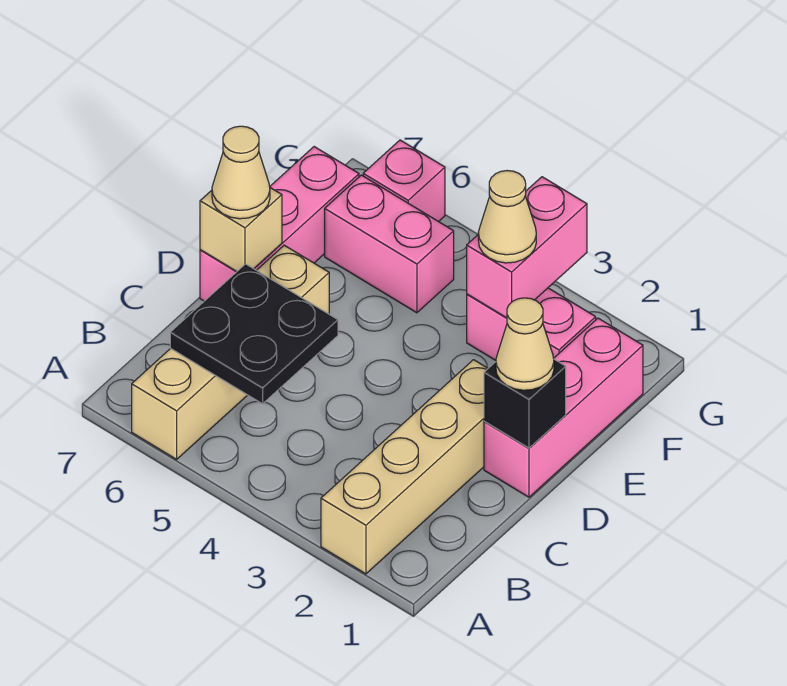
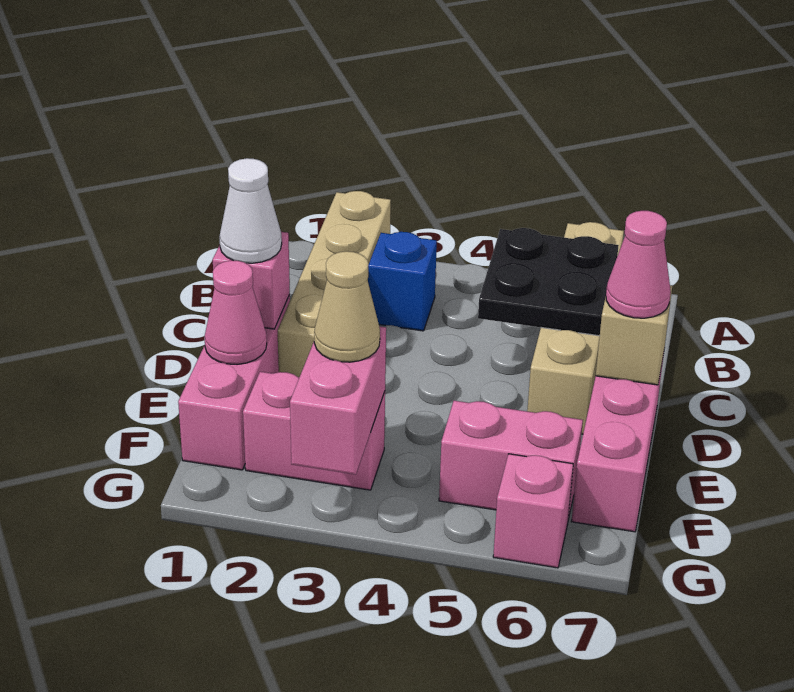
none -> blue 1x1 brick [368,232,437,331]
black 1x1 brick [484,359,566,448] -> pink 1x1 brick [213,232,290,329]
tan 1x1 cone [496,298,554,390] -> white 1x1 cone [219,158,282,263]
tan 1x1 cone [212,126,270,219] -> pink 1x1 cone [606,211,671,318]
none -> pink 1x1 cone [204,260,267,364]

